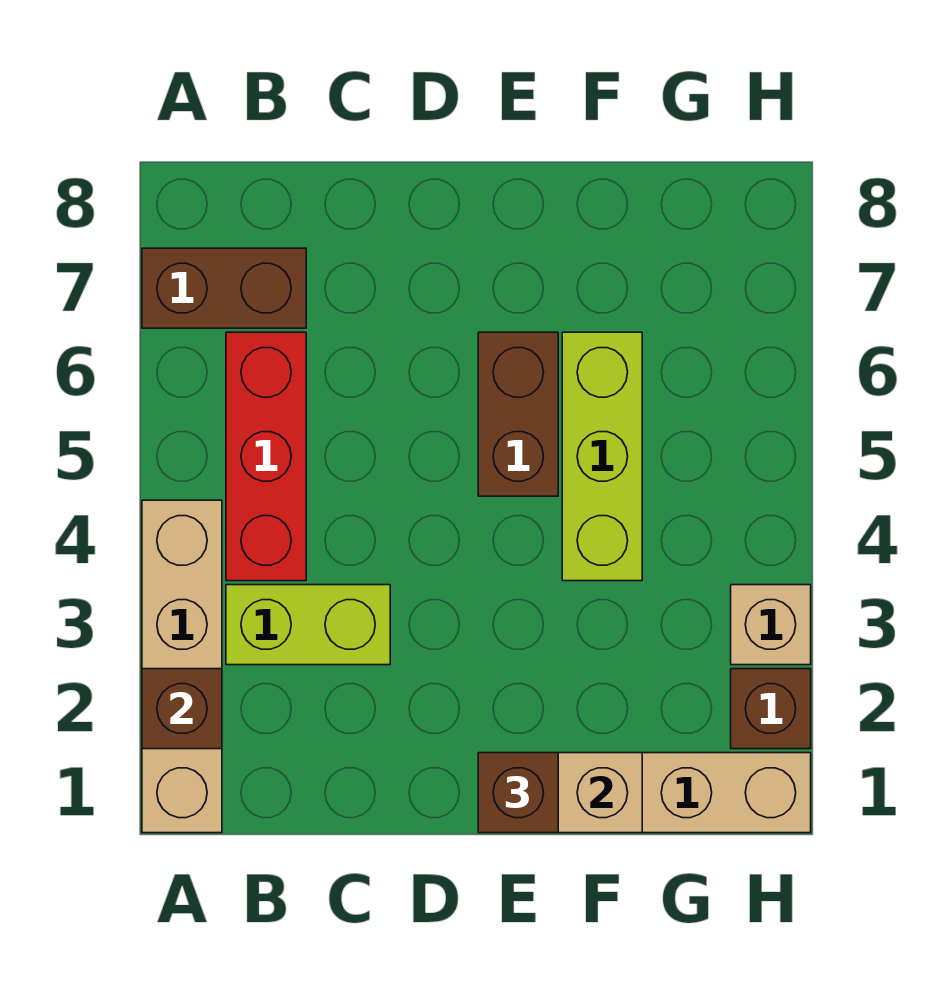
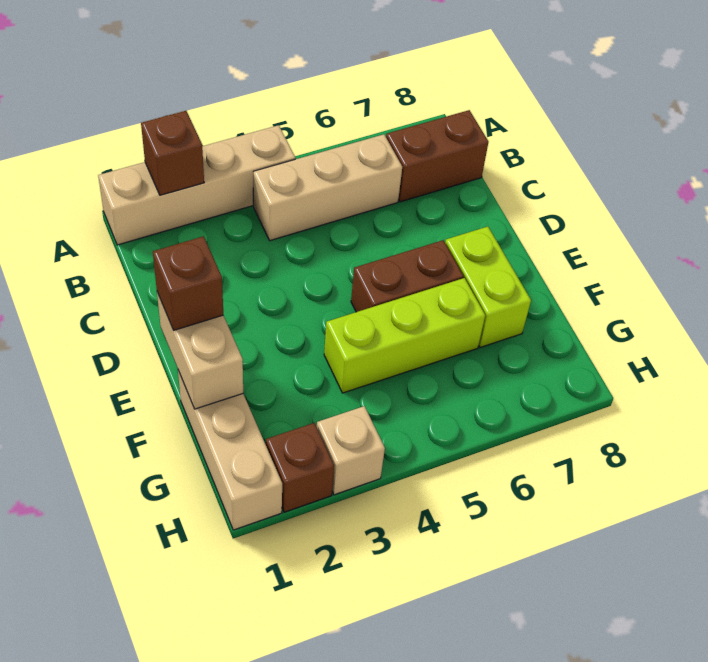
brown 1x2 brick [142,248,306,328] -> brown 1x2 brick turned to [386,110,488,202]
lime 1x2 brick [226,585,390,665] -> lime 1x2 brick moved to [445,227,531,348]
red 1x3 brick [226,332,306,581] -> tan 1x3 brick [253,134,402,241]

